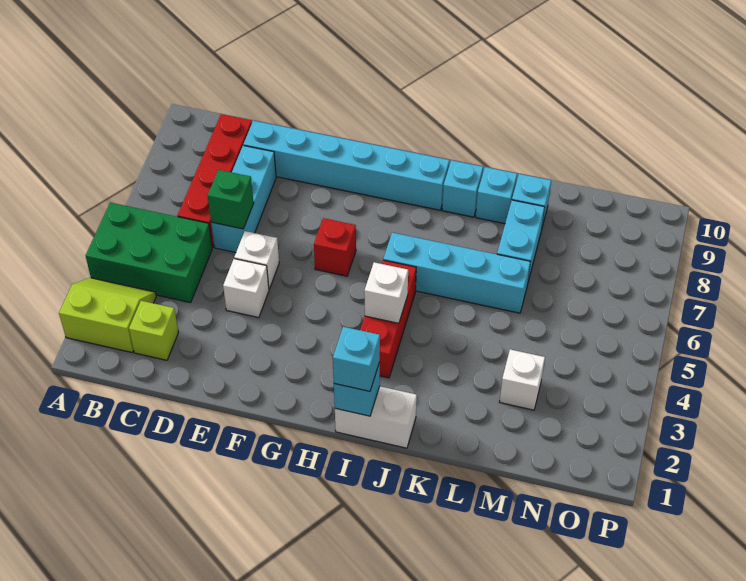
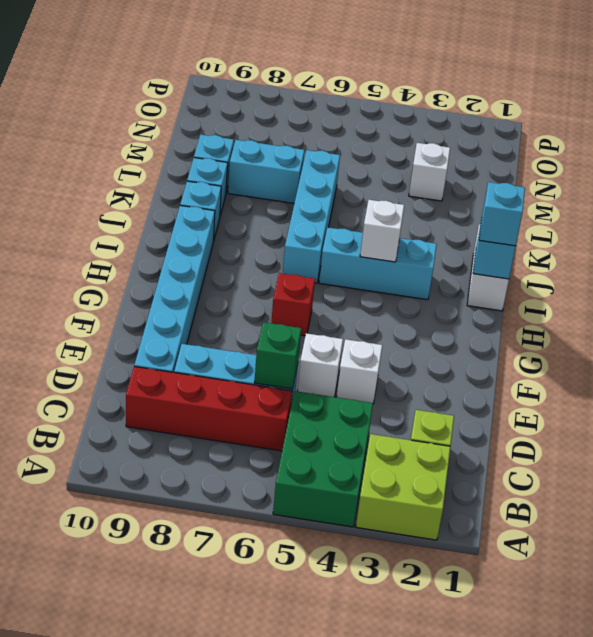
lime 2x2 slope [59,278,156,353] -> lime 2x2 brick [356,434,450,540]
red 1x3 brick [360,260,416,378] -> cyan 1x3 brick [319,227,437,300]

